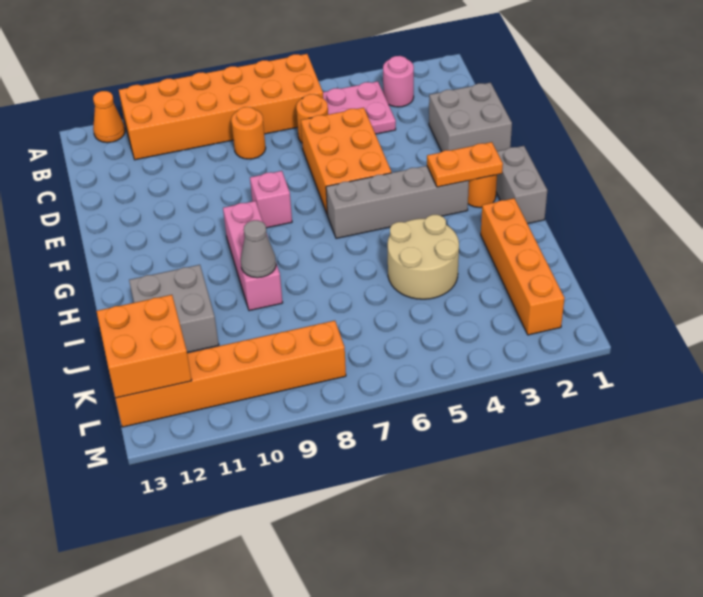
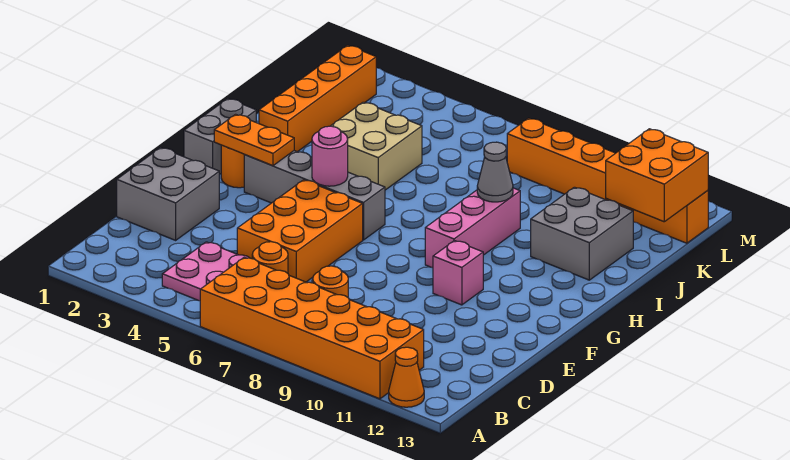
pink 1x1 round brick [383,56,414,107] -> pink 1x1 round brick moved to [312,126,348,186]
pink 1x1 brick [250,171,292,228] -> pink 1x1 brick moved to [433,241,483,305]
tan 2x2 round brick [388,215,459,299] -> tan 2x2 brick [331,102,422,190]

